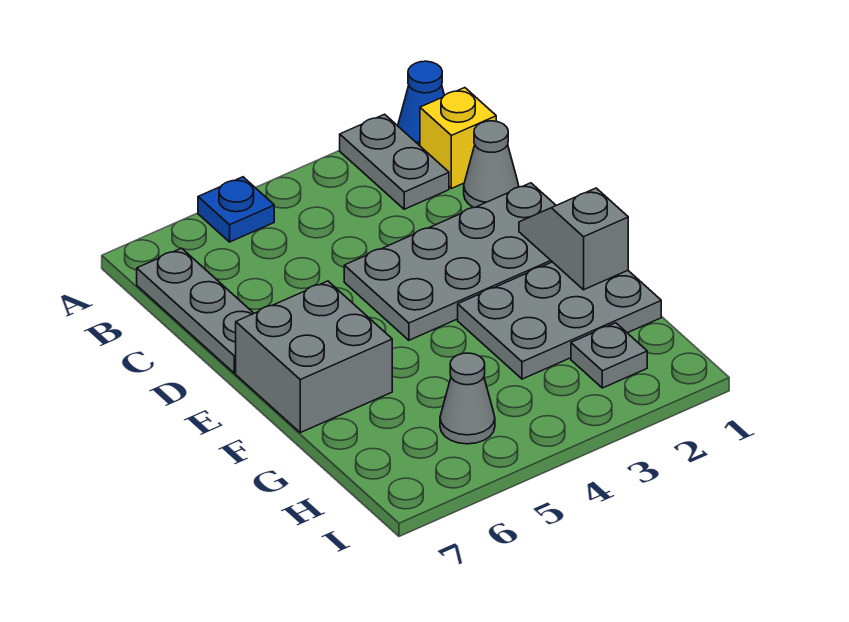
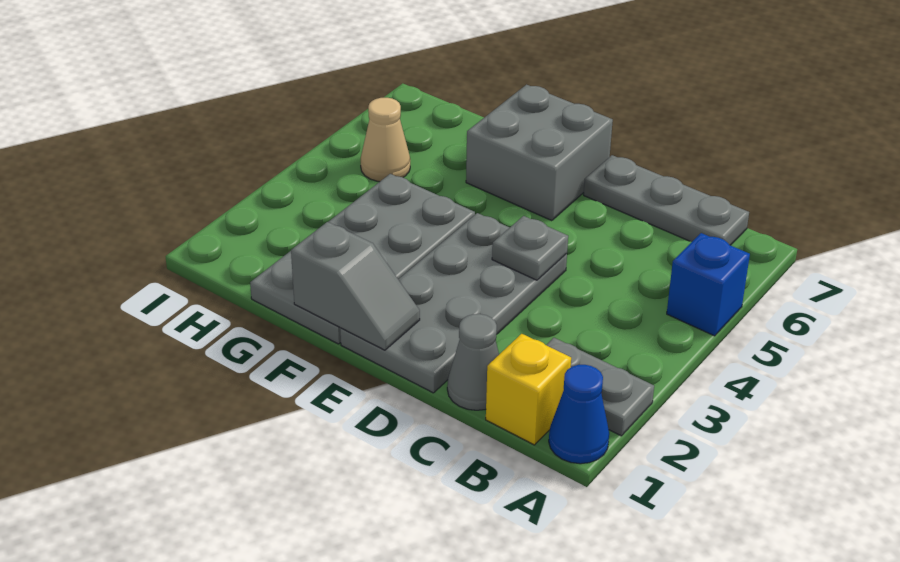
blue 1x1 plate [198,177,274,242] -> blue 1x1 brick [667,233,750,336]
grey 2x3 plate [458,262,661,379] -> grey 2x4 plate [250,174,475,344]
grey 1x1 plate [571,323,647,388] -> grey 1x1 plate moved to [492,216,568,280]
grey 1x1 cone [440,353,495,444] -> tan 1x1 cone [361,98,410,182]

